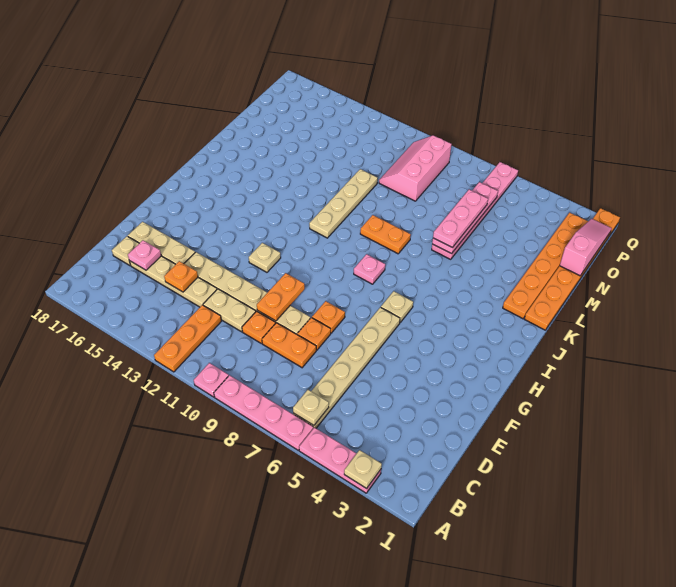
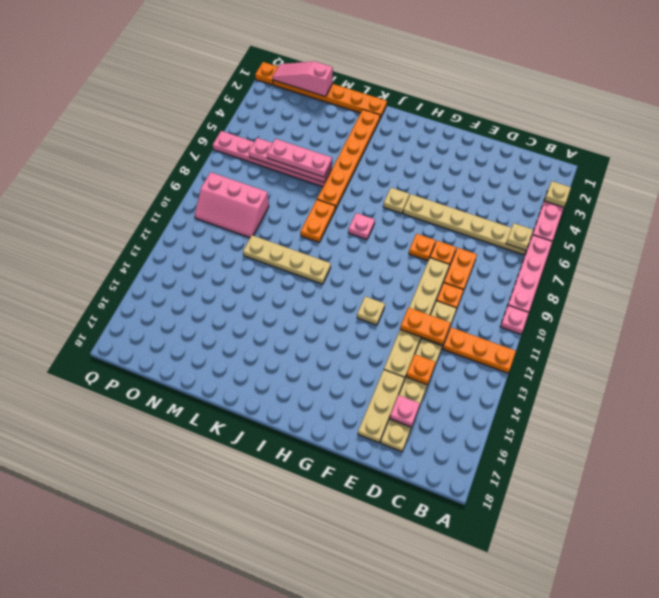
orange 1x2 plate [257,273,305,321] -> orange 1x2 plate moved to [400,308,451,345]
orange 1x6 plate [503,213,588,319] -> orange 1x6 plate turned to [317,110,380,209]

